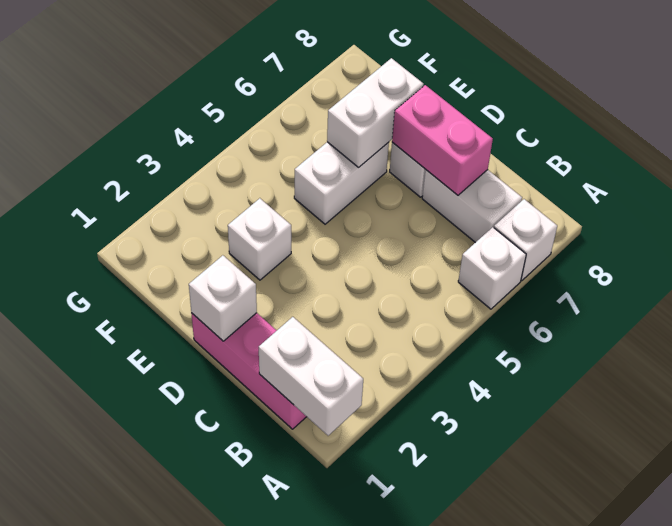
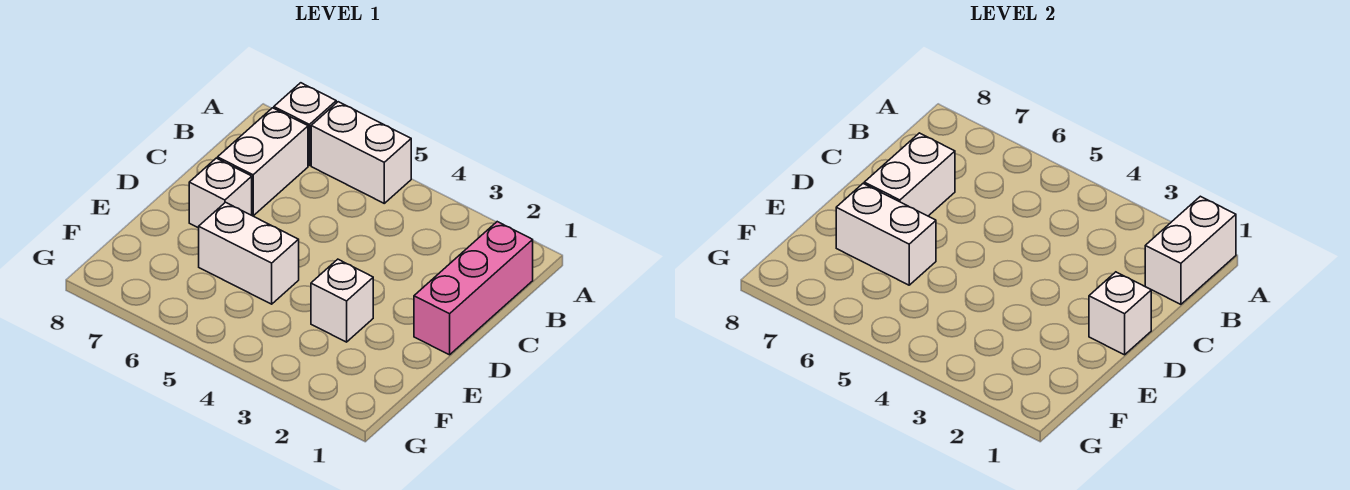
white 1x1 brick [458,227,526,309] -> white 1x2 brick [311,102,411,203]
pink 1x2 brick [392,85,493,195] -> white 1x2 brick [864,133,955,216]

